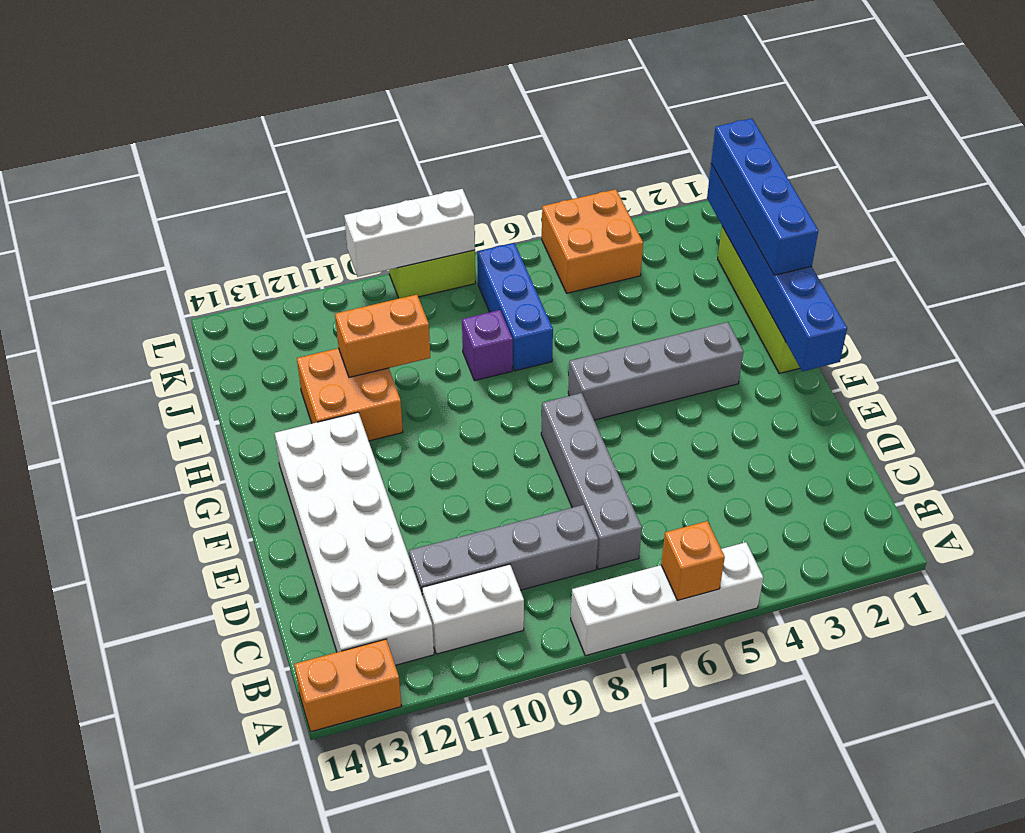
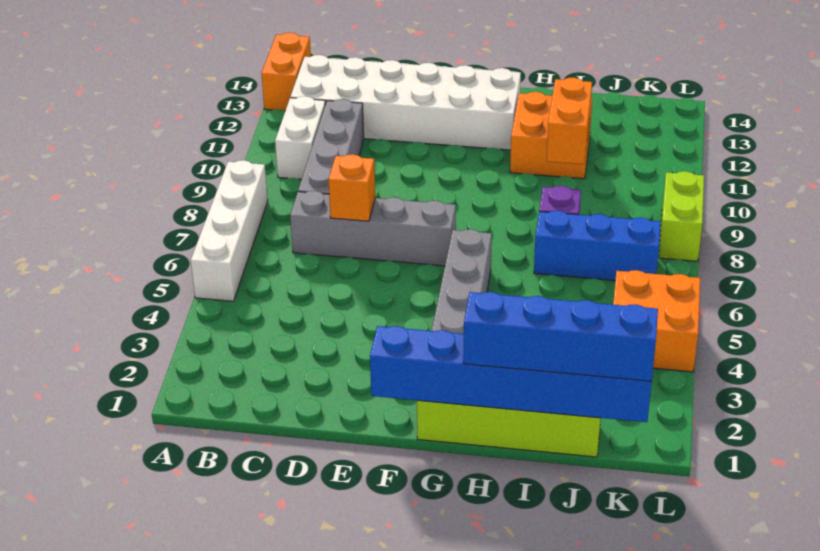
orange 1x1 brick [661,521,725,601] -> orange 1x1 brick moved to [328,154,375,221]
white 1x3 brick [344,189,475,277] -> none

